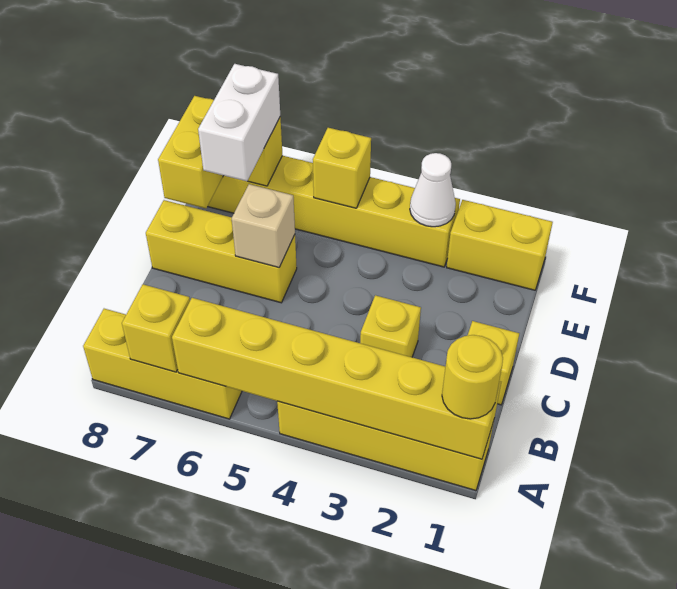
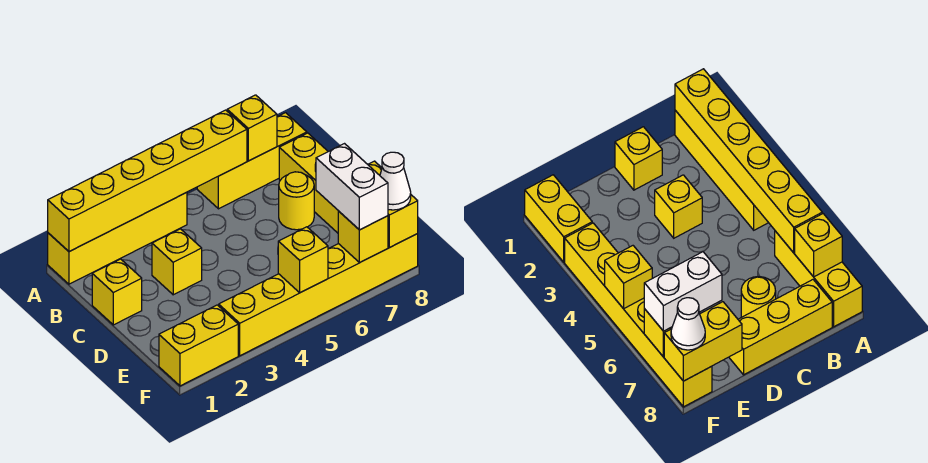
yellow 1x1 round brick [442,335,503,419] -> yellow 1x1 round brick moved to [279,172,314,230]
yellow 1x3 brick [146,200,297,303] -> yellow 1x3 brick turned to [279,133,338,233]
tan 1x1 brick [232,184,295,268] -> none
white 1x1 cone [410,153,456,227] -> white 1x1 cone moved to [380,152,411,210]

